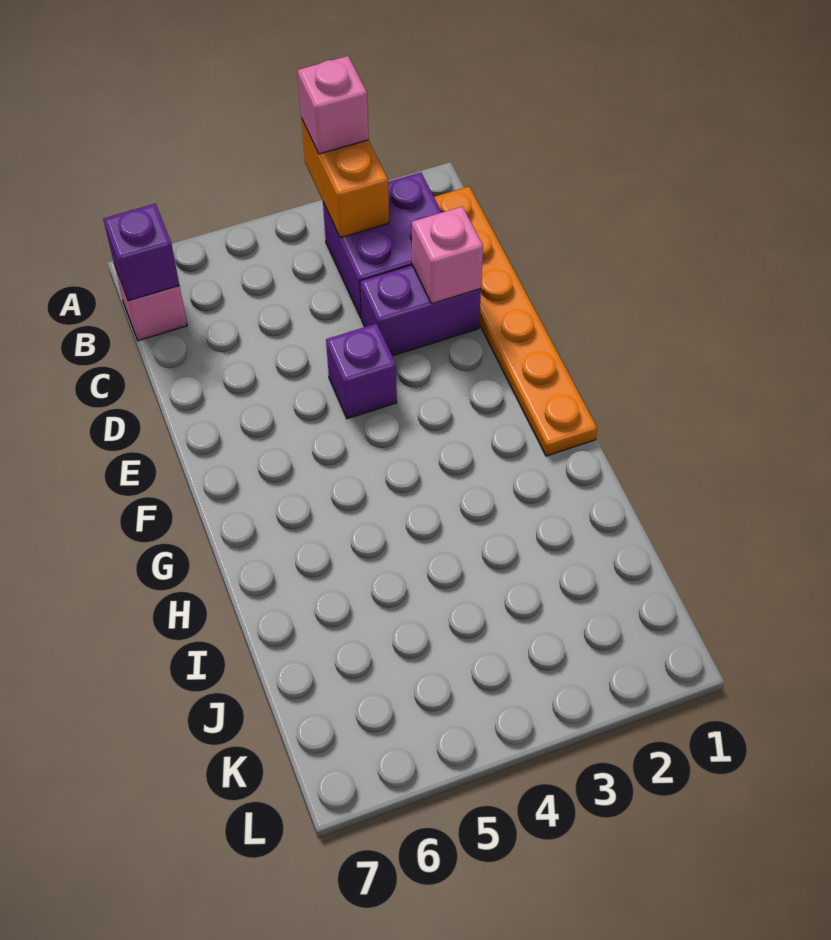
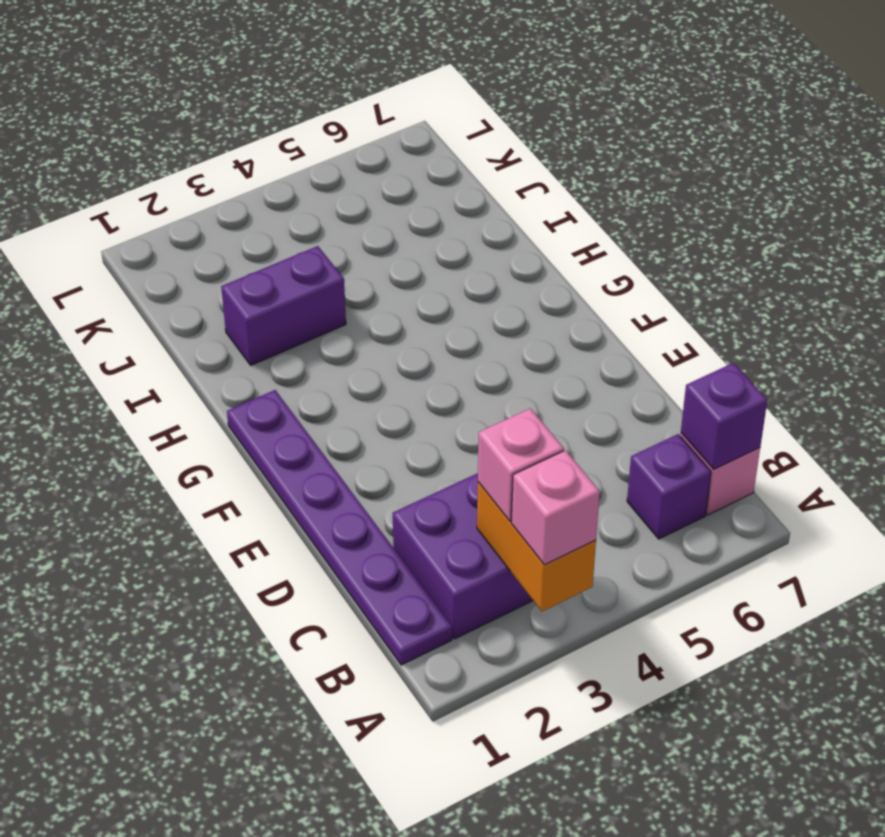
orange 1x6 plate [434,186,597,456] -> purple 1x6 plate [227,390,452,665]
purple 1x2 brick [360,265,481,356] -> purple 1x2 brick moved to [221,246,346,365]
pink 1x1 brick [412,207,483,304] -> pink 1x1 brick moved to [478,408,564,521]
purple 1x1 brick [326,324,397,419] -> purple 1x1 brick moved to [627,434,711,539]

